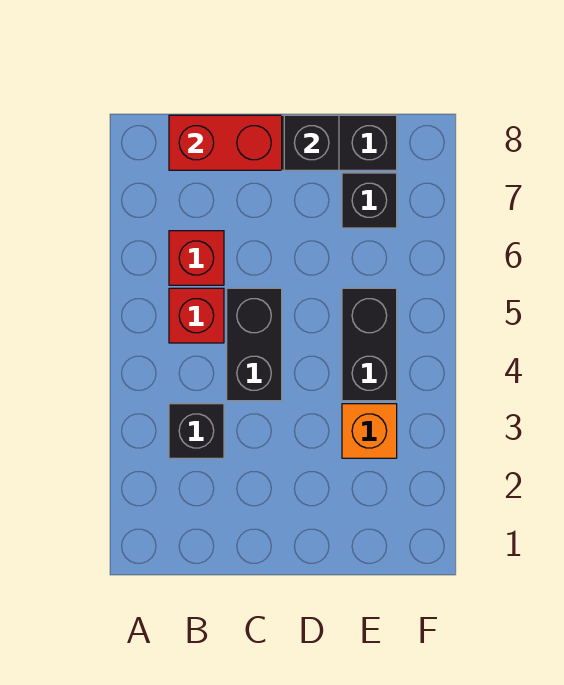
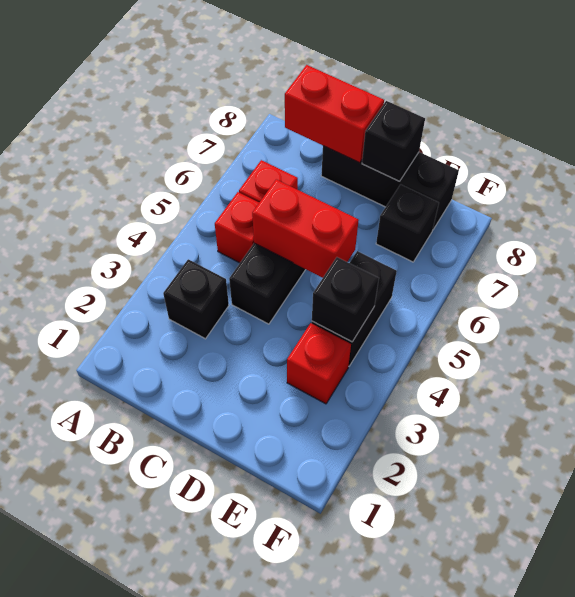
none -> red 1x2 brick [252,179,359,278]
orange 1x1 brick [342,404,397,458] -> red 1x1 brick [287,323,351,404]
none -> black 1x1 brick [312,257,379,342]

